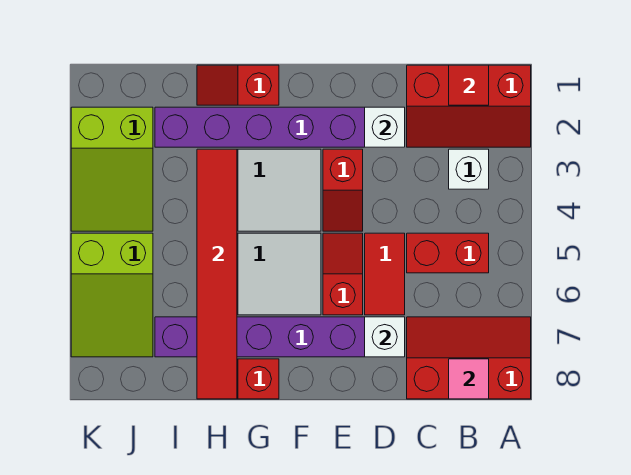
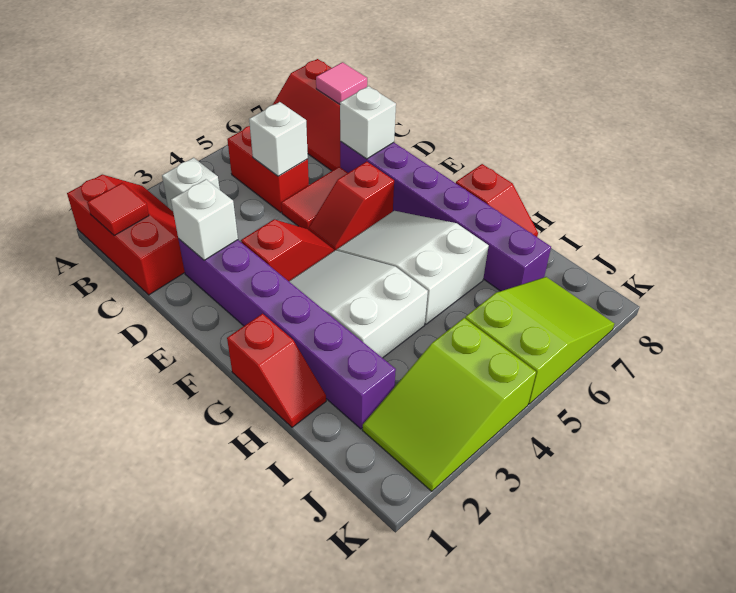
none -> white 1x1 brick [249,102,308,176]
red 1x6 tile [197,149,237,399] -> none
lime 2x3 slope [71,107,153,231] -> lime 2x3 slope turned to [362,318,536,491]

